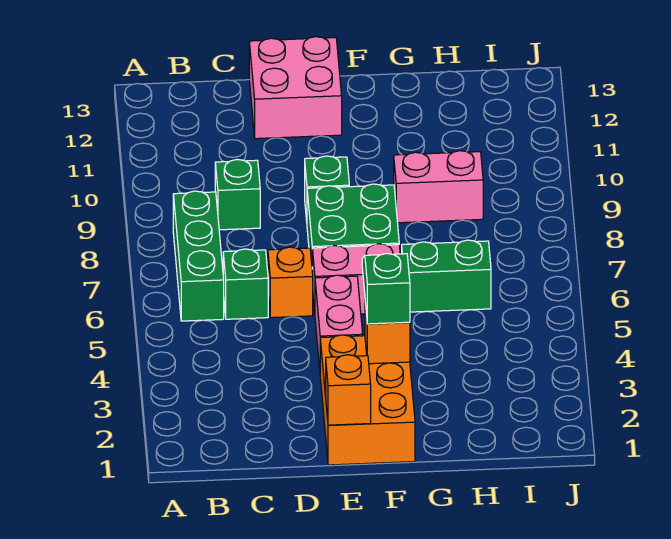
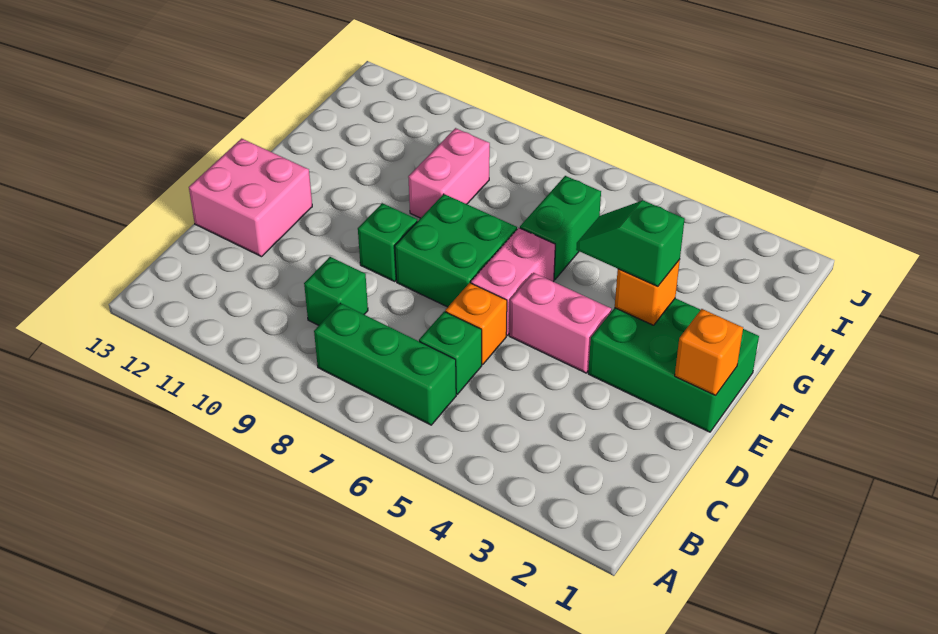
orange 2x3 brick [320,335,415,465] -> green 2x3 brick [588,298,759,432]

